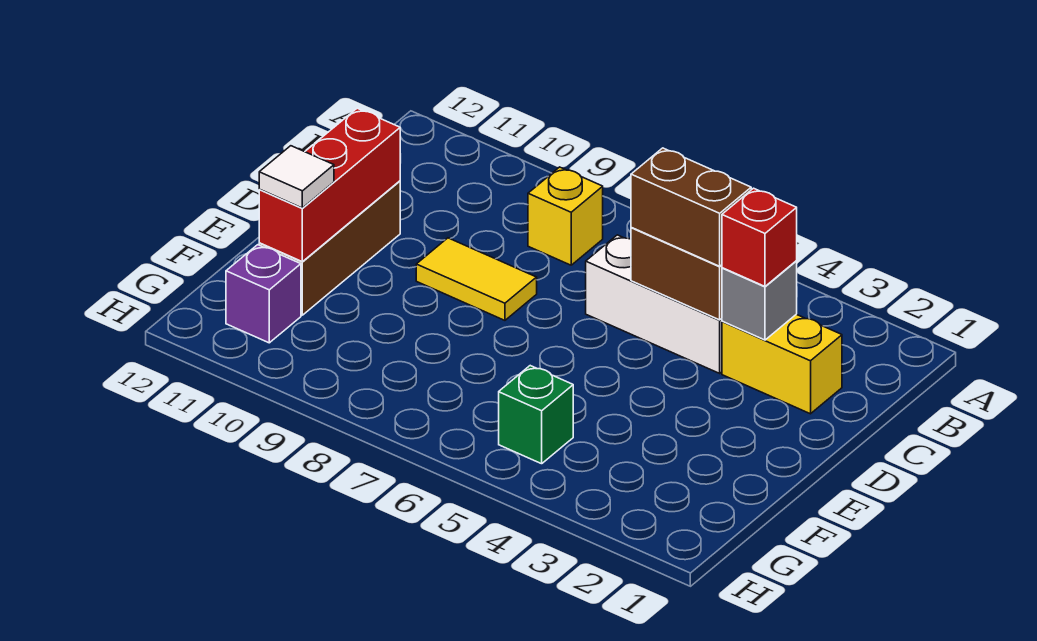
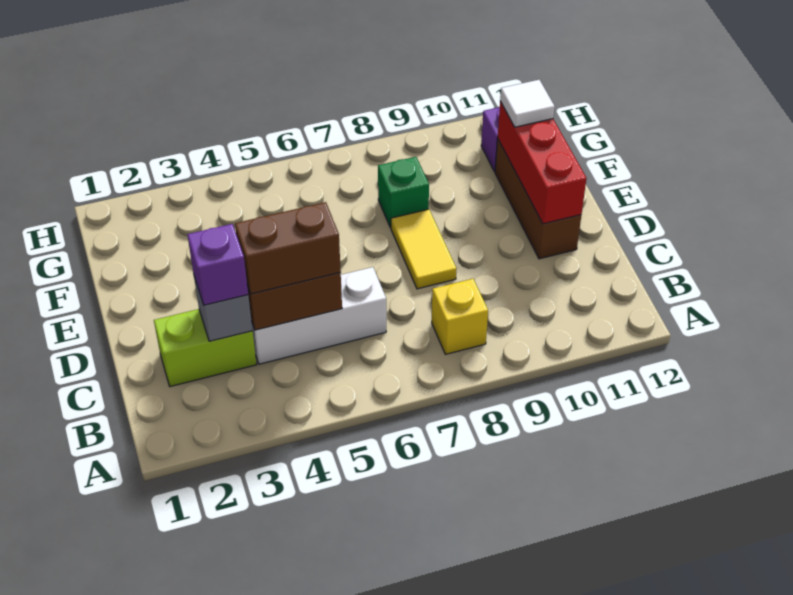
yellow 1x2 brick [722,314,842,414] -> lime 1x2 brick [154,309,257,387]
red 1x1 brick [722,188,797,286] -> purple 1x1 brick [187,224,248,305]
yellow 1x2 tile [416,238,537,320] -> yellow 1x2 tile turned to [391,209,457,289]
green 1x1 brick [499,366,573,464] -> green 1x1 brick moved to [378,157,429,228]

